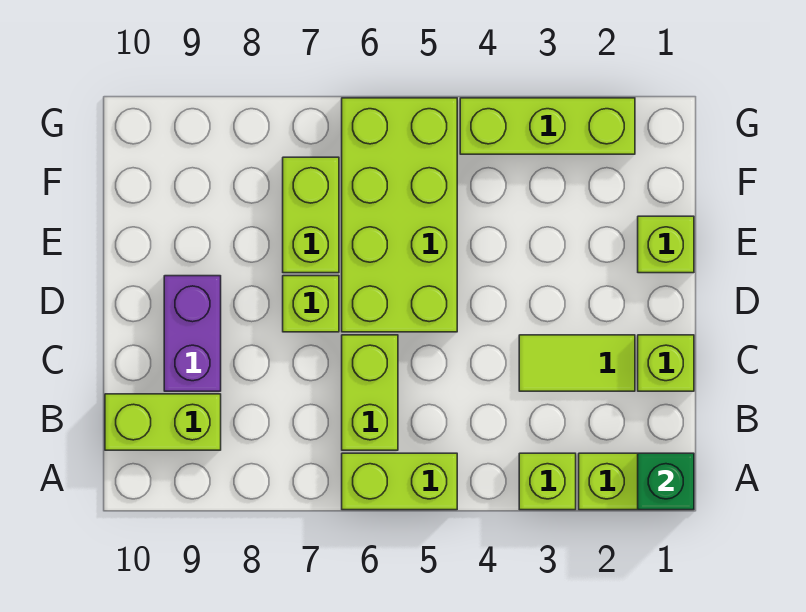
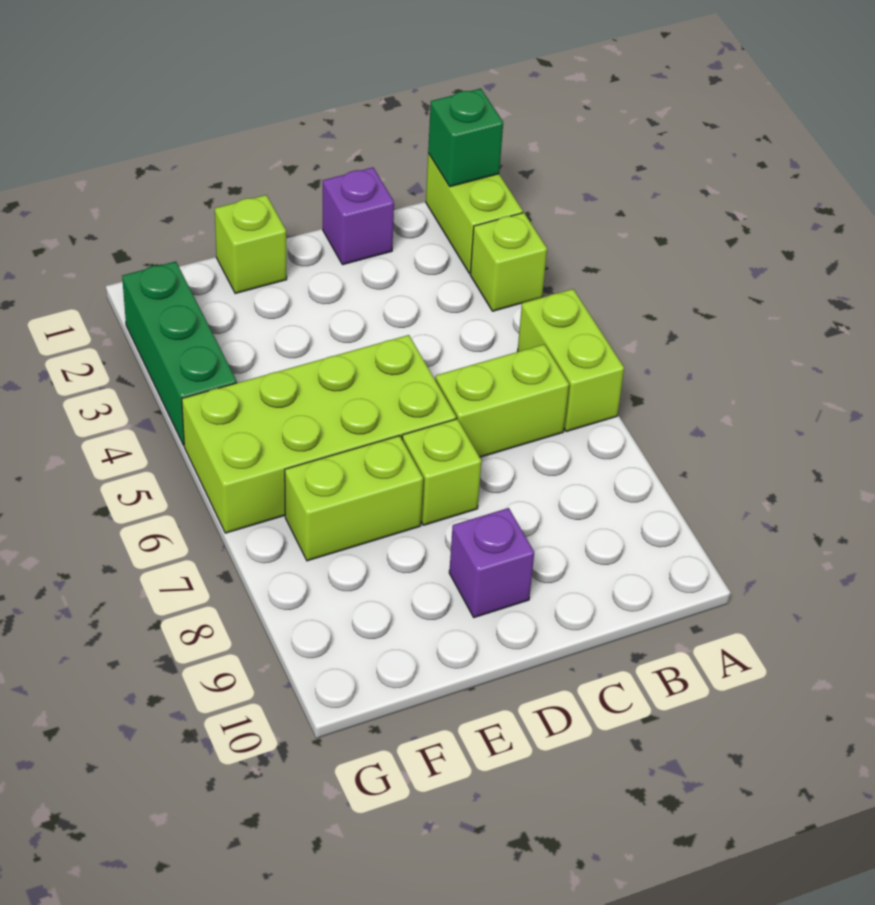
lime 1x2 brick [105,394,221,450] -> none
lime 1x1 brick [638,335,694,391] -> purple 1x1 brick [323,167,394,265]
lime 1x2 tile [519,335,635,391] -> none
purple 1x2 brick [164,276,221,391] -> purple 1x1 brick [449,508,534,618]
lime 1x3 brick [460,98,635,154] -> green 1x3 brick [122,261,237,445]

